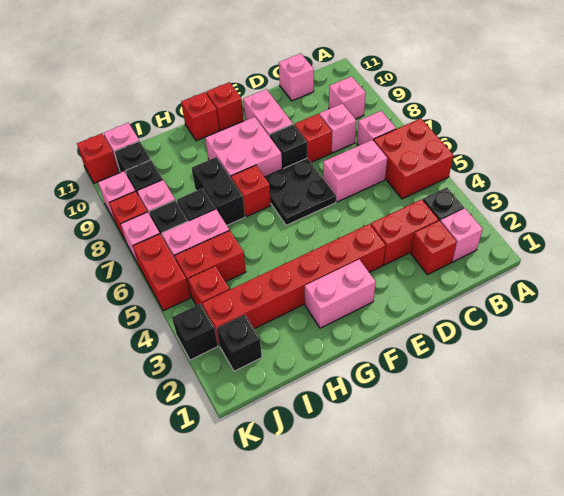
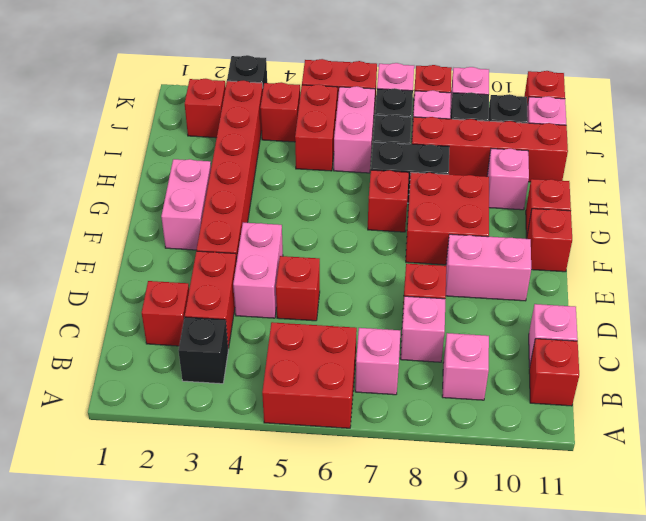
pink 1x1 brick [440,208,483,262] -> pink 1x1 brick moved to [487,149,529,210]
none -> red 1x1 brick [529,339,579,406]
pink 1x2 brick [323,140,387,202] -> pink 1x2 brick moved to [233,222,283,318]
none -> red 1x1 brick [276,256,320,321]
black 2x2 plate [265,158,336,225] -> none
black 1x1 brick [270,124,307,169] -> none
pink 2x2 brick [205,117,282,177] -> red 2x2 brick [406,172,489,265]
none -> red 1x4 brick [412,117,568,182]
black 1x1 brick [217,315,262,371] -> red 1x1 brick [185,79,226,138]

